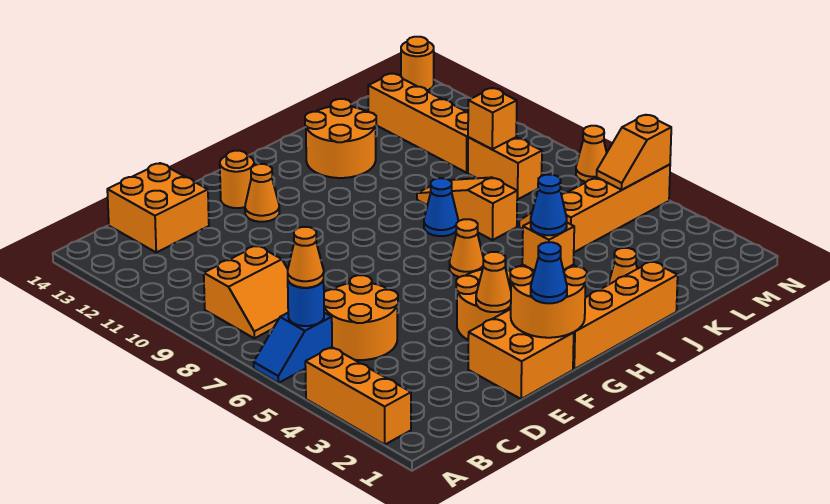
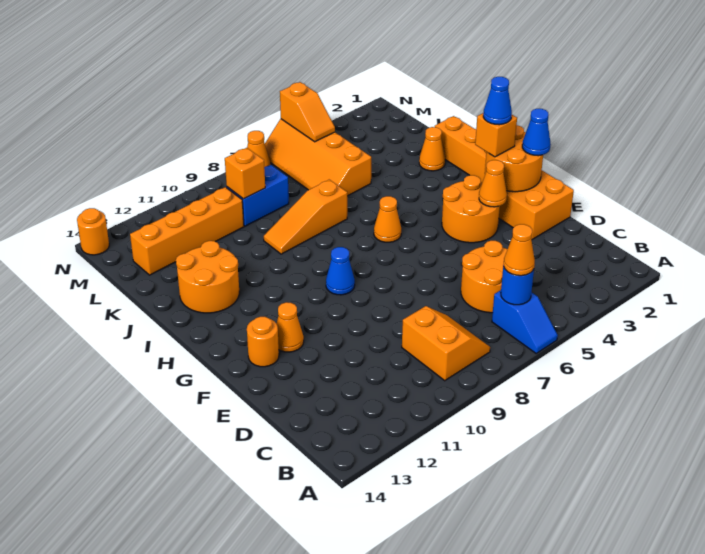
orange 1x3 brick [305,347,411,444] -> none
orange 2x2 brick [107,163,209,252] -> none
blue 1x1 cone [424,178,458,236] -> blue 1x1 cone moved to [326,247,355,295]
orange 1x2 brick [468,137,542,199] -> blue 1x2 brick [227,165,289,226]

